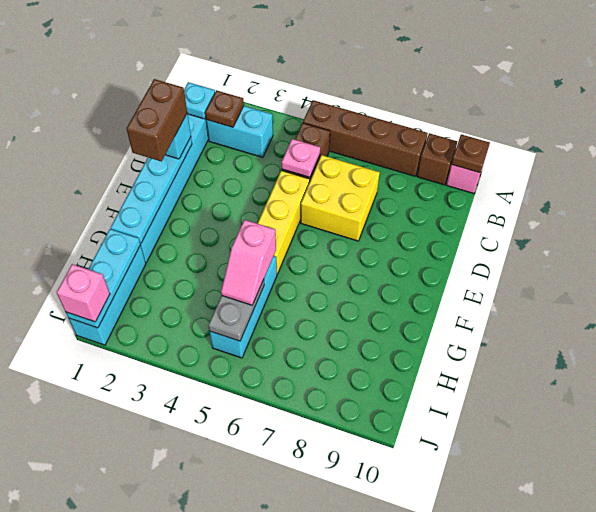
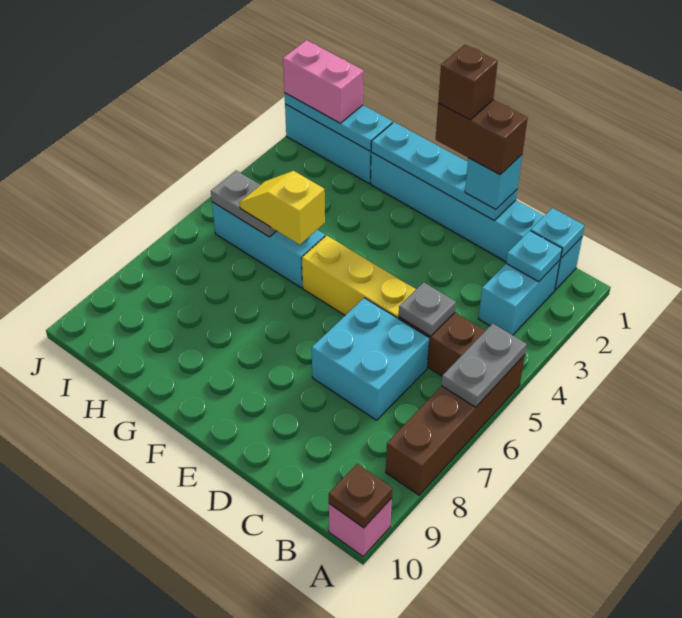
none -> grey 1x2 plate [441,324,527,407]
brown 1x1 brick [417,133,457,185] -> brown 1x1 brick moved to [438,45,498,120]
brown 1x1 plate [205,90,244,127] -> cyan 1x1 plate [506,231,562,282]
pink 1x1 plate [282,139,320,177] -> grey 1x1 plate [399,282,456,336]
yellow 2x2 brick [301,155,380,241] -> cyan 2x2 brick [312,298,430,420]
pink 1x2 slope [221,220,276,305] -> yellow 1x2 slope [240,171,325,245]
pink 1x1 brick [57,264,110,322] -> pink 1x2 brick [283,40,364,123]

